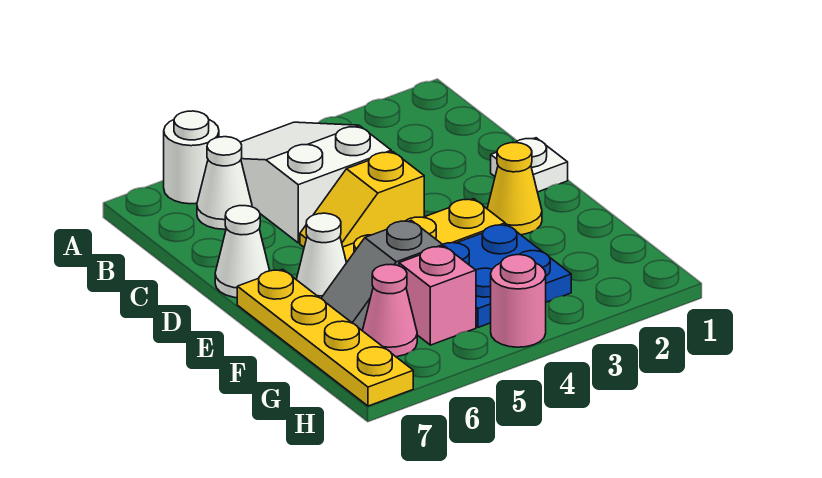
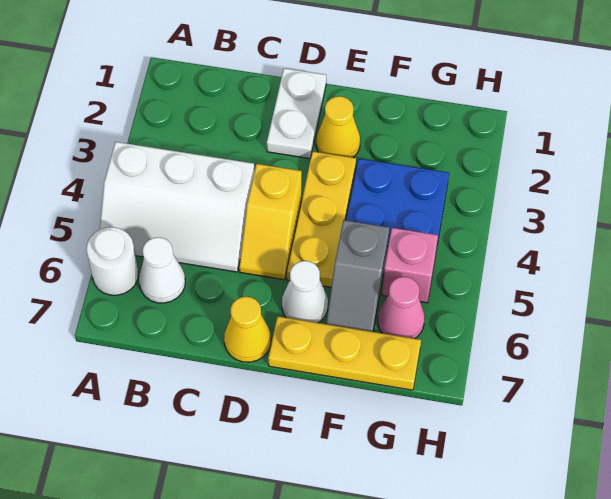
white 2x3 slope [240,122,391,243] -> white 2x3 slope turned to [100,142,254,272]
white 1x1 plate [491,138,568,192] -> white 1x2 plate [267,68,326,159]
white 1x1 cone [215,206,270,298] -> yellow 1x1 cone [224,297,271,362]
yellow 1x4 plate [237,269,413,406] -> yellow 1x3 plate [268,316,421,390]
pink 1x1 round brick [491,255,546,347] -> none

